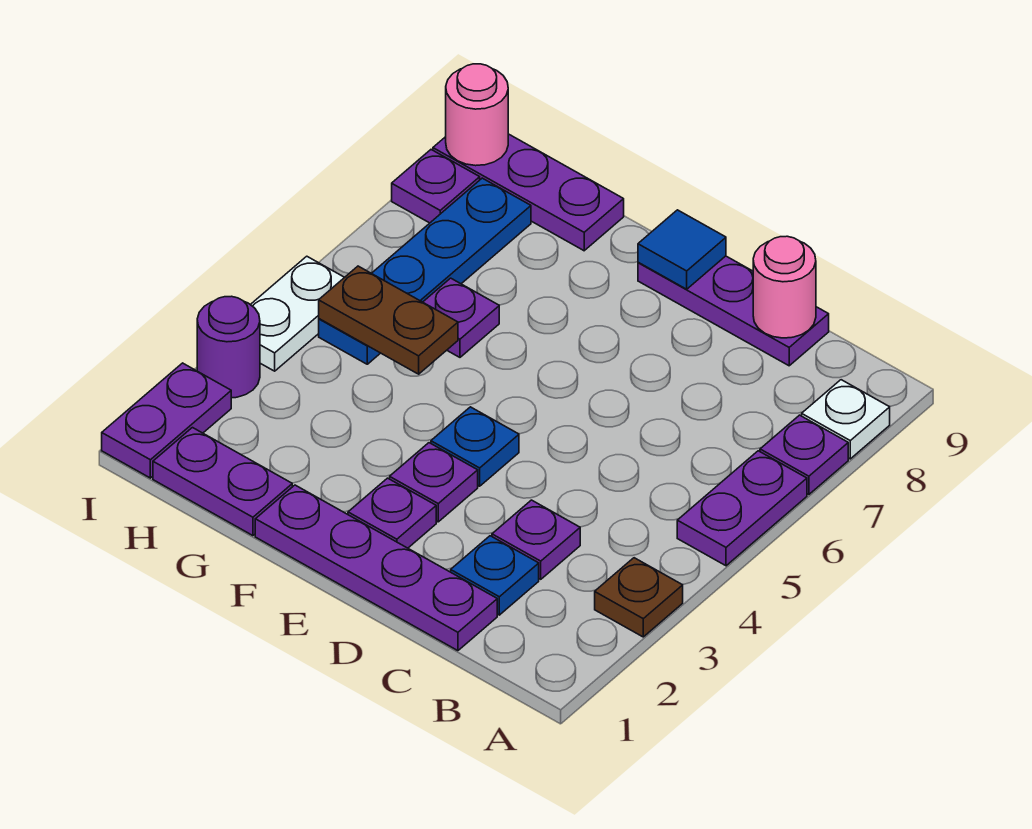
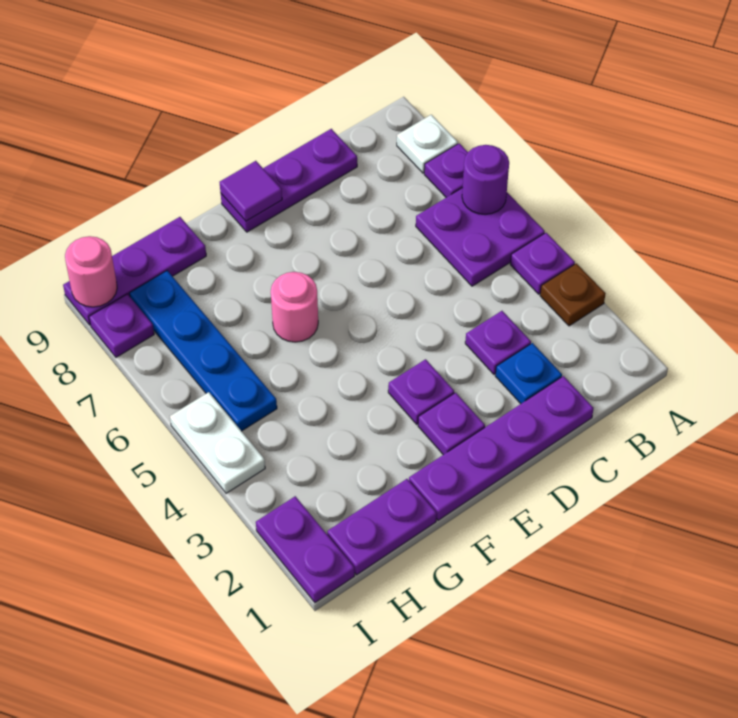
purple 1x2 plate [677,451,807,566] -> purple 2x2 plate [416,188,545,286]
pink 1x1 round brick [753,236,816,338] -> pink 1x1 round brick moved to [271,272,318,342]
blue 1x1 plate [431,407,519,486] -> none
blue 1x1 tile [638,210,726,289] -> purple 1x1 tile [220,161,282,221]
brown 1x2 plate [319,266,458,374] -> none
purple 1x1 plate [423,278,499,357] -> purple 1x1 plate moved to [510,233,575,294]
purple 1x1 round brick [197,296,260,398] -> purple 1x1 round brick moved to [462,145,509,215]

